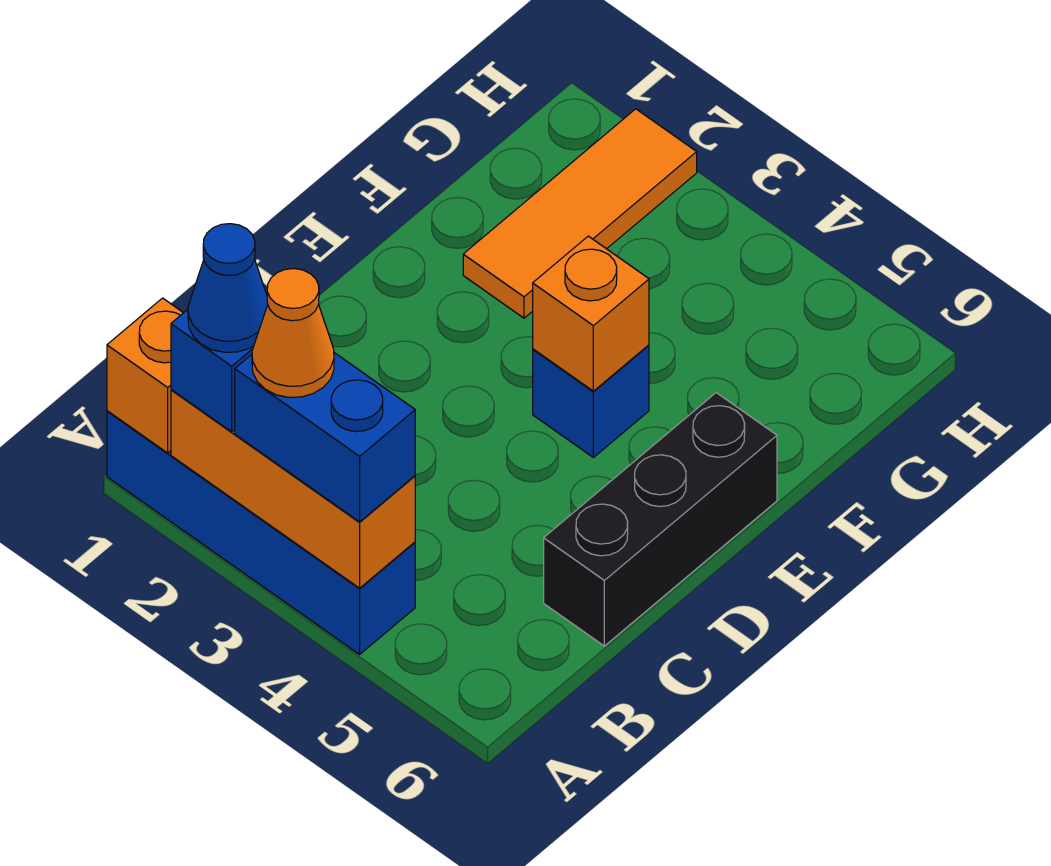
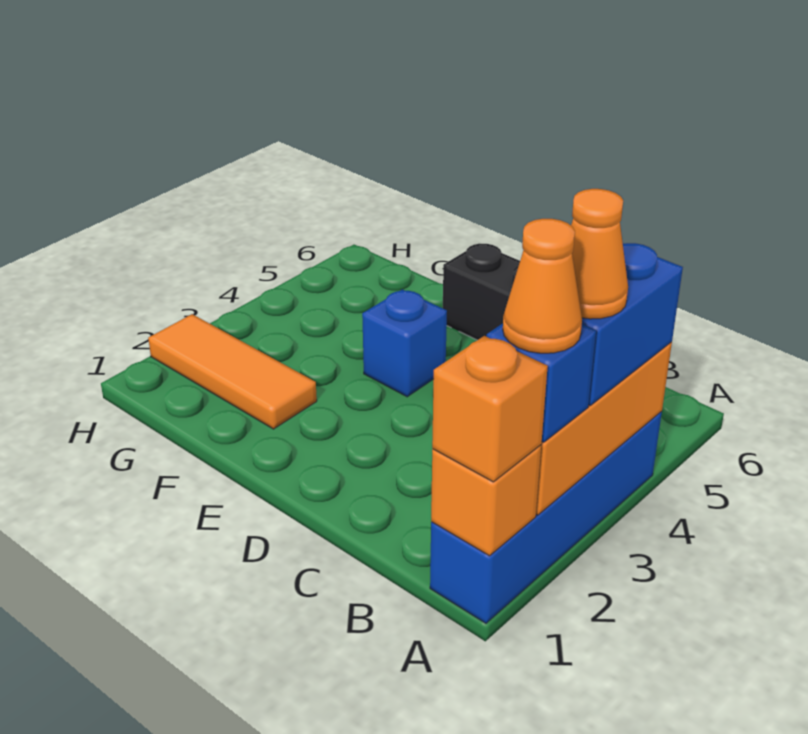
blue 1x1 cone [188,224,268,352] -> orange 1x1 cone [503,219,582,353]
orange 1x1 brick [533,236,649,391] -> orange 1x1 brick moved to [432,336,548,482]

